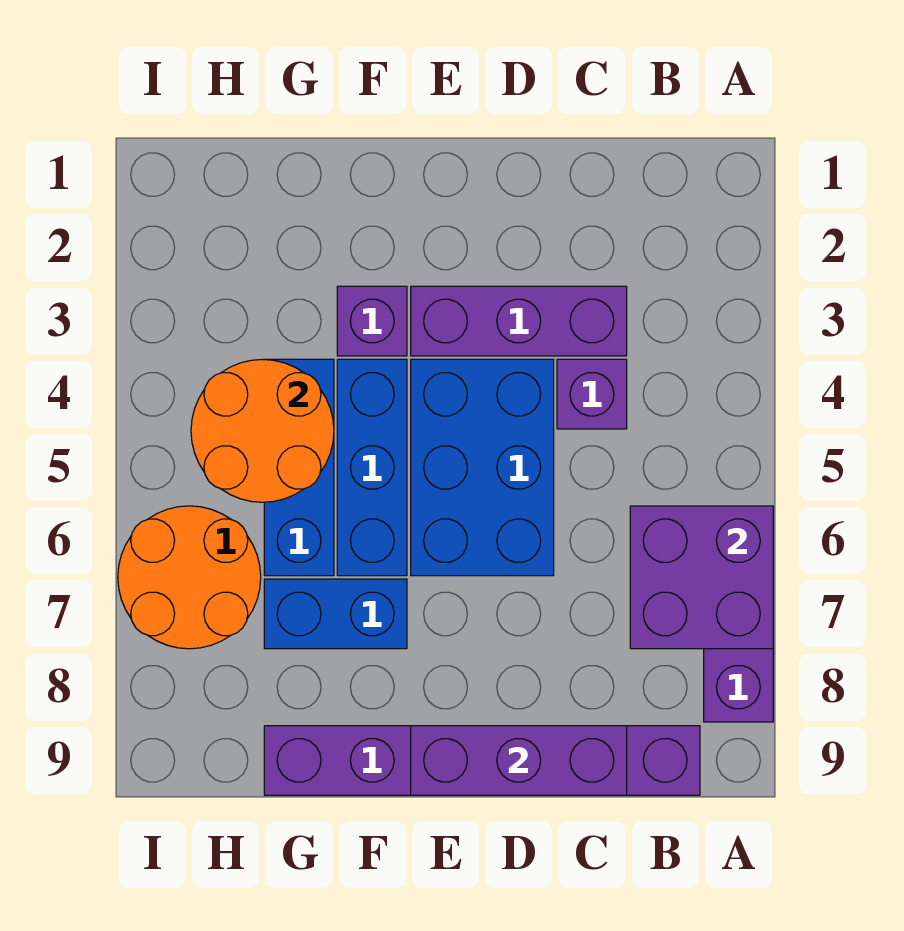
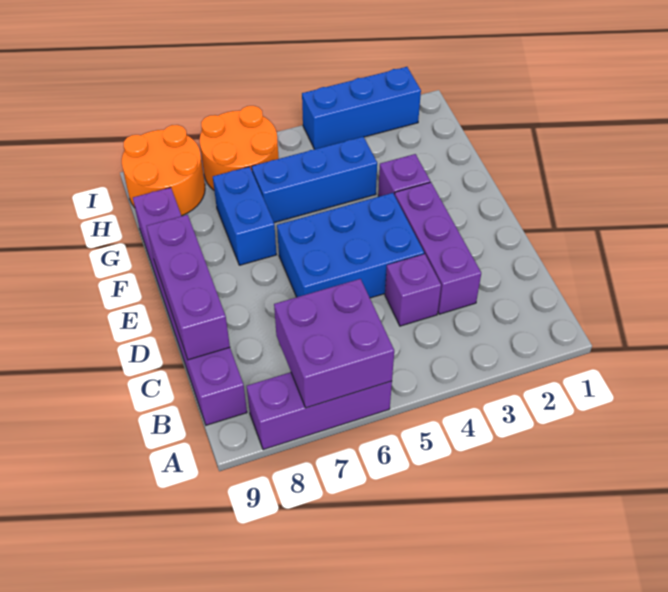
blue 1x3 brick [337,359,407,576] -> blue 1x3 brick moved to [302,67,421,149]
orange 2x2 round brick [191,359,334,502] -> orange 2x2 round brick moved to [122,125,205,216]

